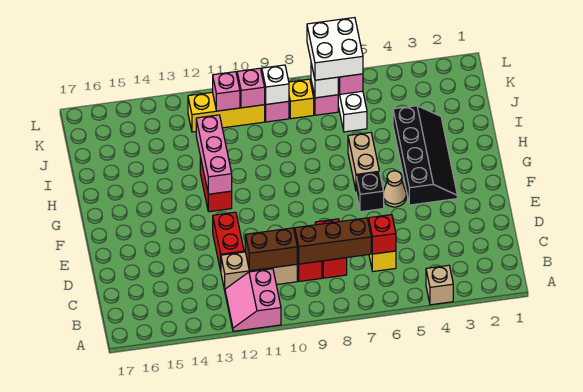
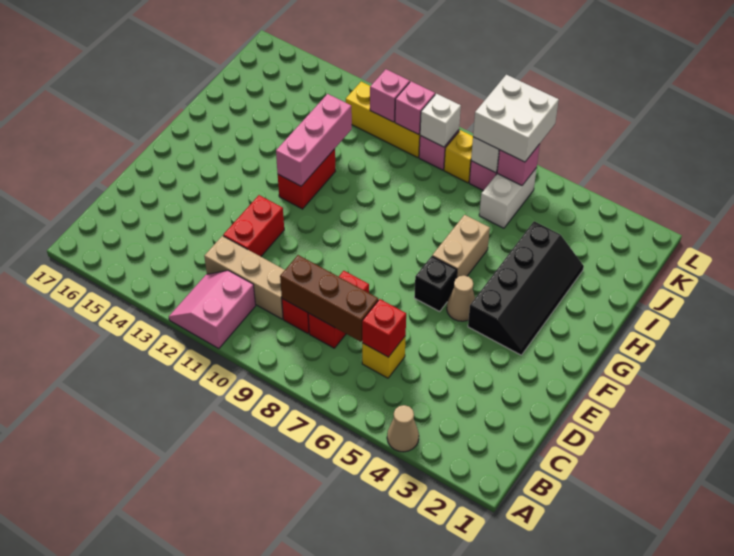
tan 1x1 brick [426,265,453,305] -> tan 1x1 cone [387,405,419,452]
brown 1x2 brick [245,228,297,271] -> none

